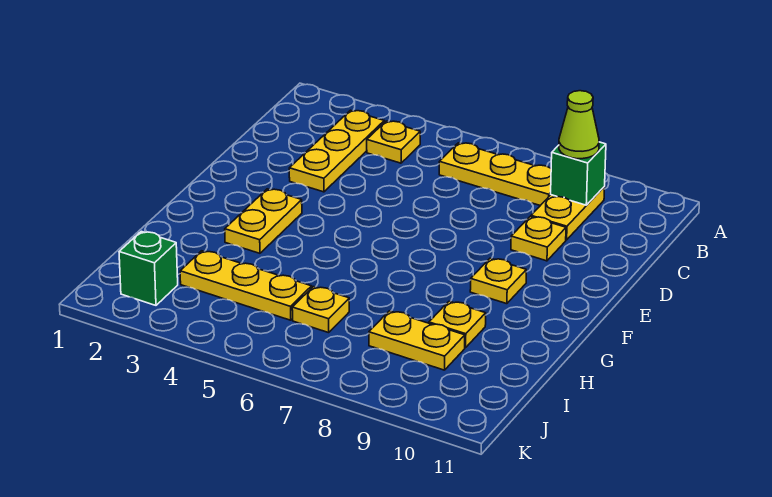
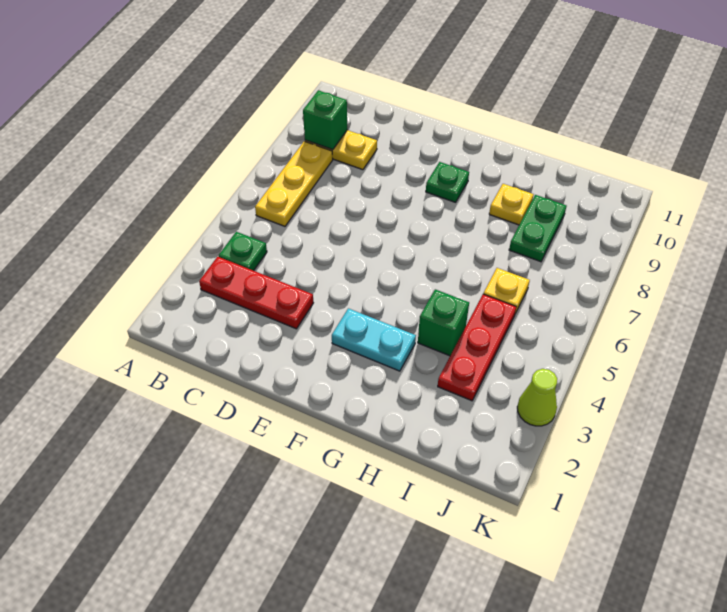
yellow 1x3 plate [289,110,384,192] -> red 1x3 plate [199,257,313,329]
yellow 1x1 plate [367,121,420,163] -> green 1x1 plate [219,232,267,271]
lime 1x1 cone [559,91,599,159] -> lime 1x1 cone moved to [517,369,557,426]
yellow 1x1 plate [511,217,566,261] -> none
yellow 1x2 plate [225,189,302,253] -> cyan 1x2 plate [332,308,416,371]
yellow 1x1 plate [470,258,526,304] -> green 1x1 plate [426,162,469,202]
yellow 1x3 plate [180,251,312,320] -> red 1x3 plate [438,294,516,401]
yellow 1x2 plate [369,311,465,370] -> green 1x2 plate [509,195,566,262]
green 1x1 brick [119,231,178,305] -> green 1x1 brick moved to [418,289,469,356]

